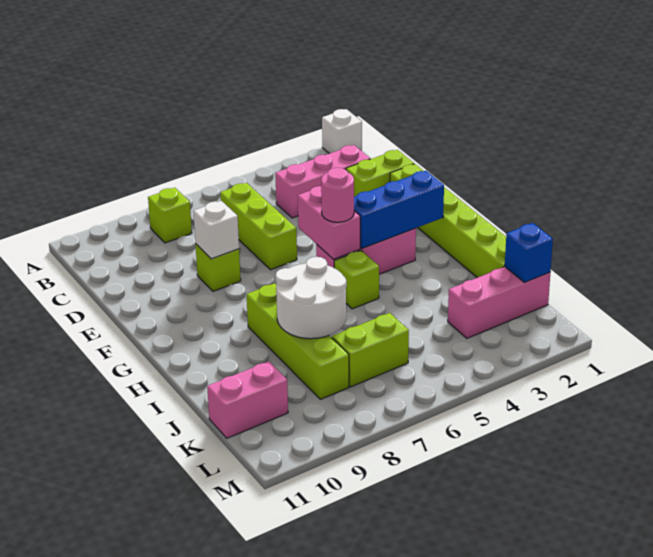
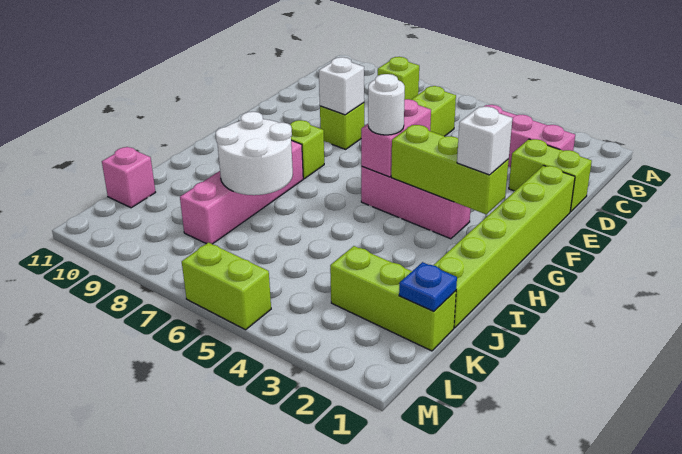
white 1x1 brick [322,109,362,154] -> white 1x1 brick moved to [457,107,512,175]
blue 1x3 brick [354,171,444,248] -> lime 1x3 brick [391,125,509,214]
pink 1x1 round brick [321,168,354,222] -> white 1x1 round brick [368,74,405,135]
lime 1x1 brick [334,250,379,309] -> lime 1x1 brick moved to [290,120,324,179]
lime 1x4 brick [247,283,349,399] -> pink 1x4 brick [180,140,303,244]
pink 1x3 brick [448,267,550,338] -> lime 1x3 brick [330,246,456,351]
blue 1x1 brick [505,223,553,282] -> blue 1x1 plate [399,262,457,311]
lime 1x2 brick [332,313,409,387] -> lime 1x2 brick moved to [182,243,271,330]
pink 1x2 brick [207,361,288,438] -> pink 1x1 brick [102,147,156,208]

